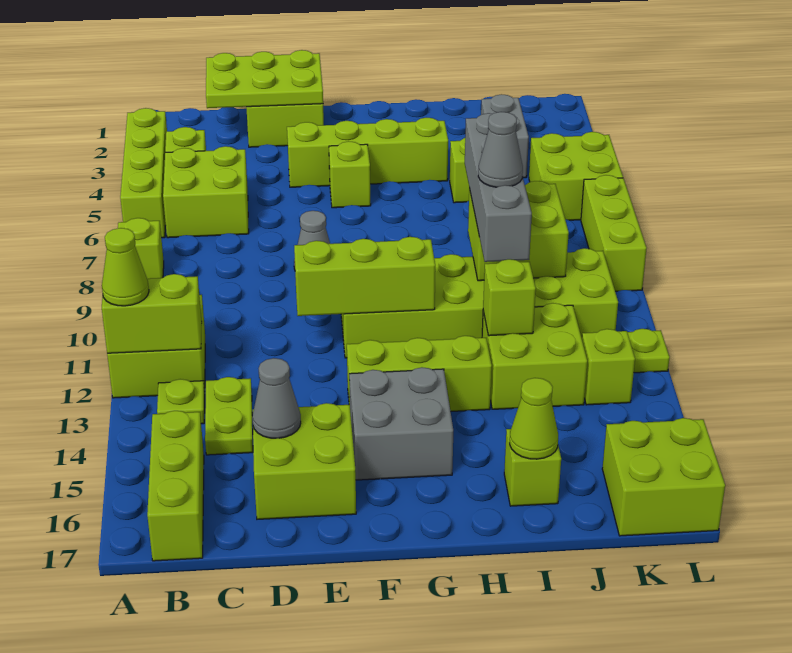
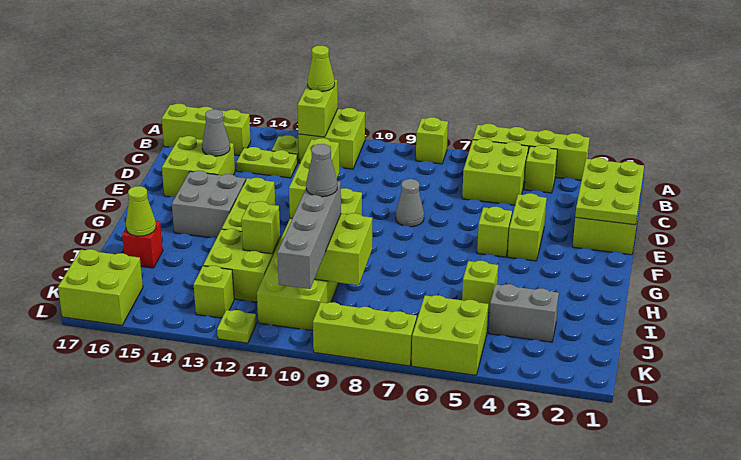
lime 1x4 brick [287,118,448,187] -> lime 1x2 brick [508,193,547,261]
grey 1x4 brick [465,113,532,262] -> grey 1x4 brick turned to [277,181,341,289]
lime 1x1 brick [504,429,561,506] -> red 1x1 brick [122,221,163,268]

